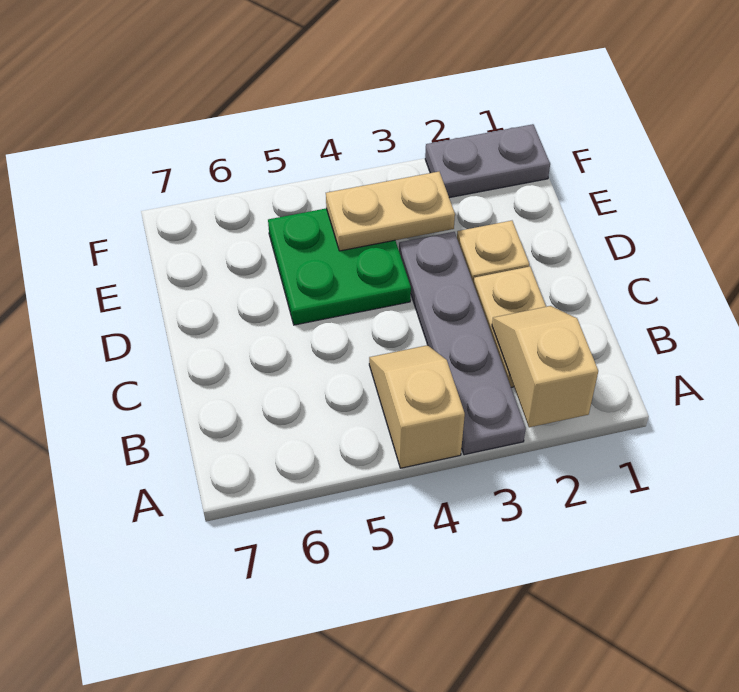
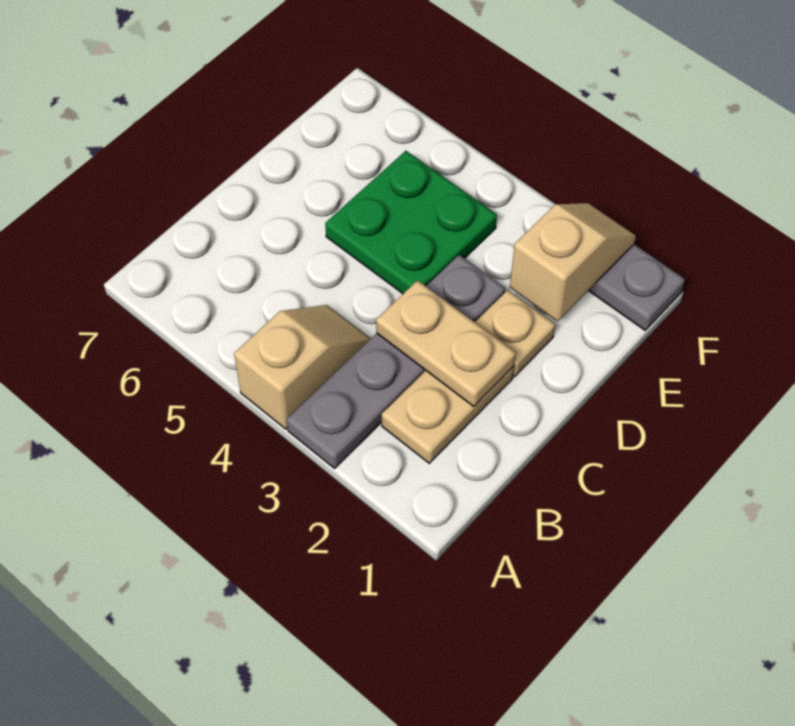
tan 1x2 slope [492,306,598,427] -> tan 1x2 slope moved to [510,203,636,321]
tan 1x2 plate [326,172,455,251] -> tan 1x2 plate moved to [376,280,516,406]

